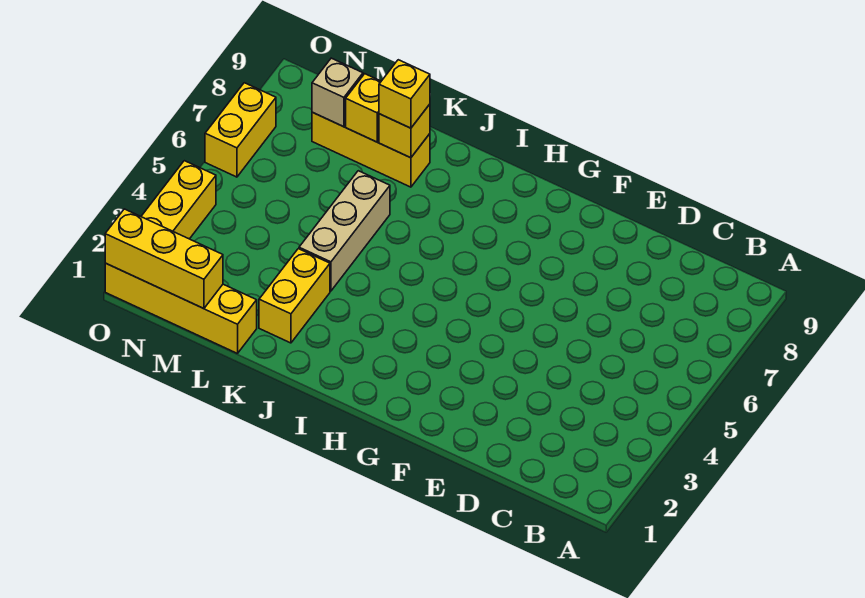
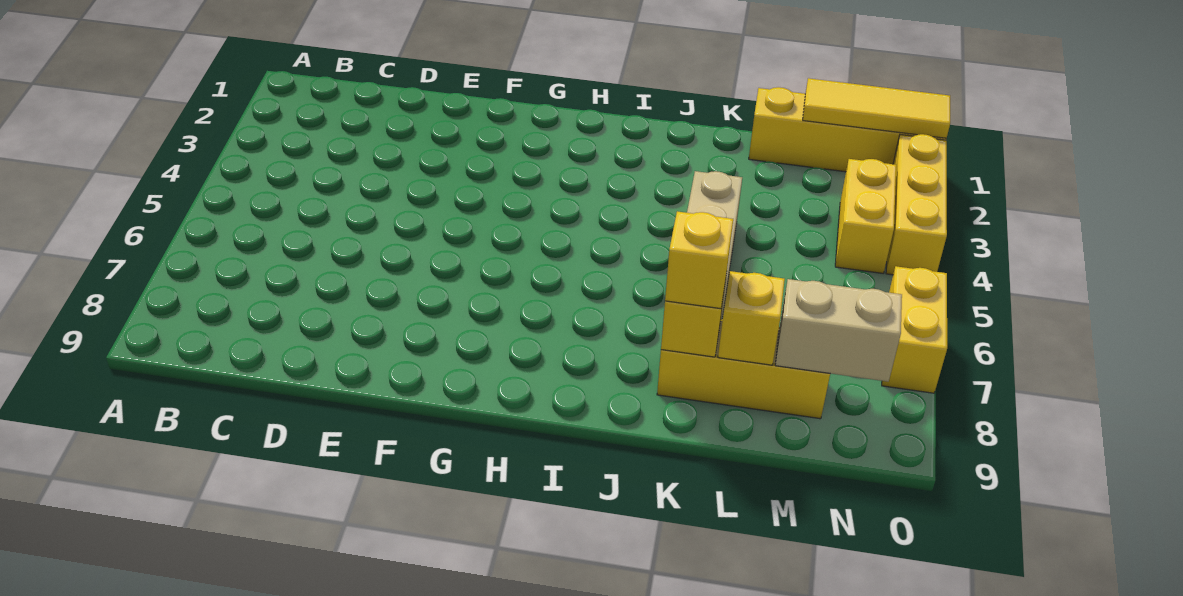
yellow 1x2 brick [259,249,330,343] -> yellow 1x2 brick moved to [835,159,896,273]
yellow 1x3 brick [105,209,223,309] -> yellow 1x3 tile [803,78,950,138]
tan 1x1 brick [312,58,363,127] -> tan 1x2 brick [775,279,902,382]

